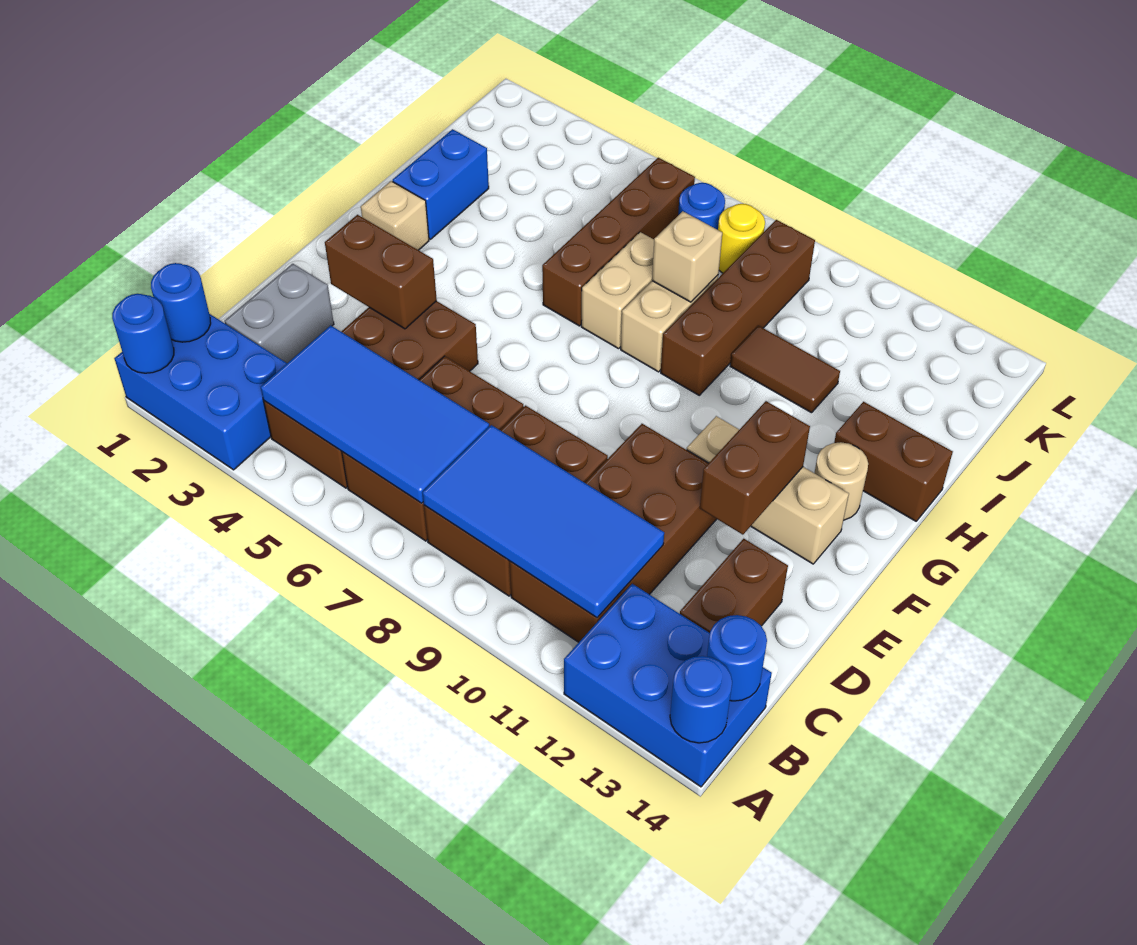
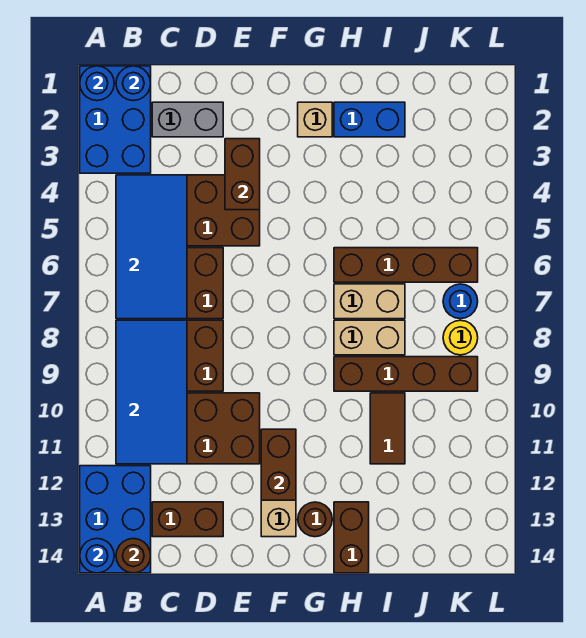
blue 1x1 round brick [707,615,767,701] -> brown 1x1 round brick [116,538,151,573]
brown 1x2 brick [700,401,810,535] -> brown 1x2 brick turned to [261,429,296,500]
tan 1x1 round brick [815,442,868,520] -> brown 1x1 round brick [298,502,332,537]
tan 1x1 brick [652,211,722,302] -> none

